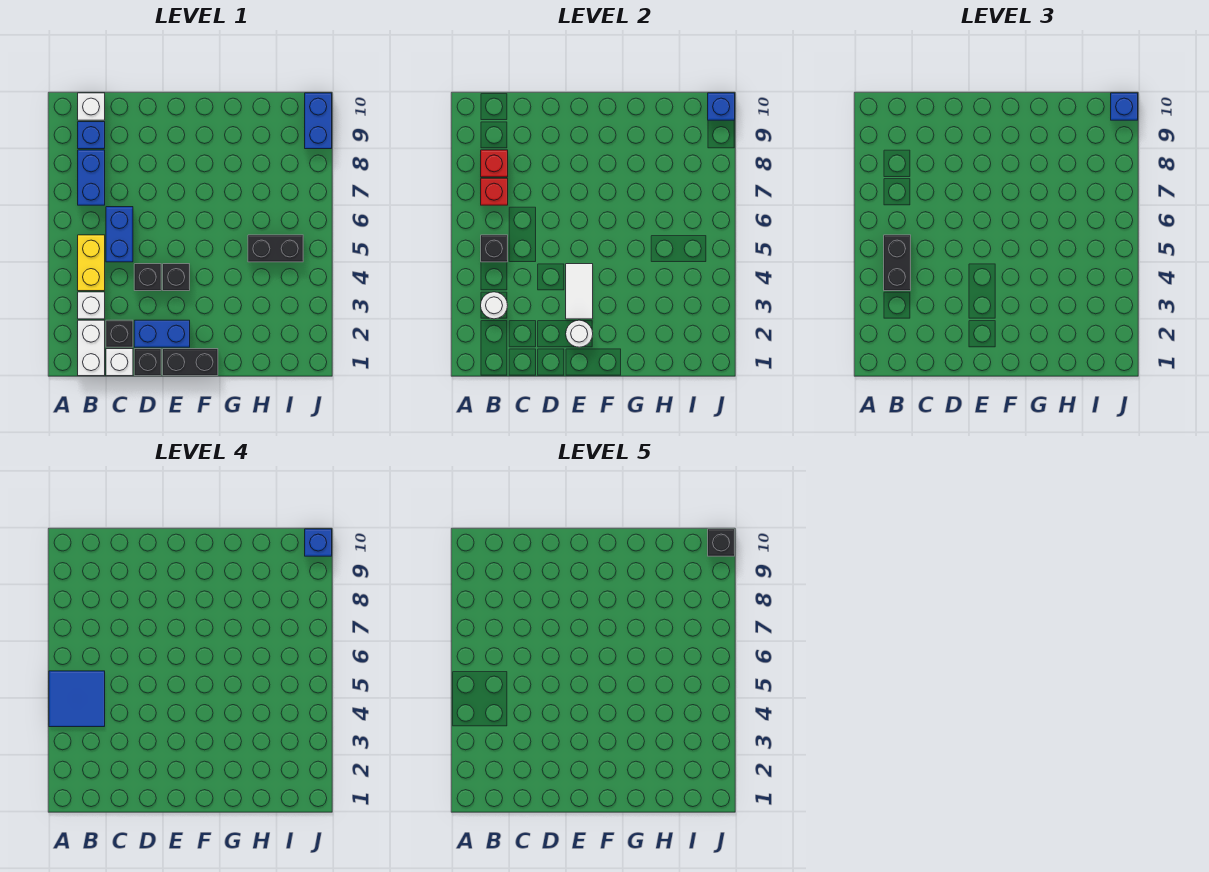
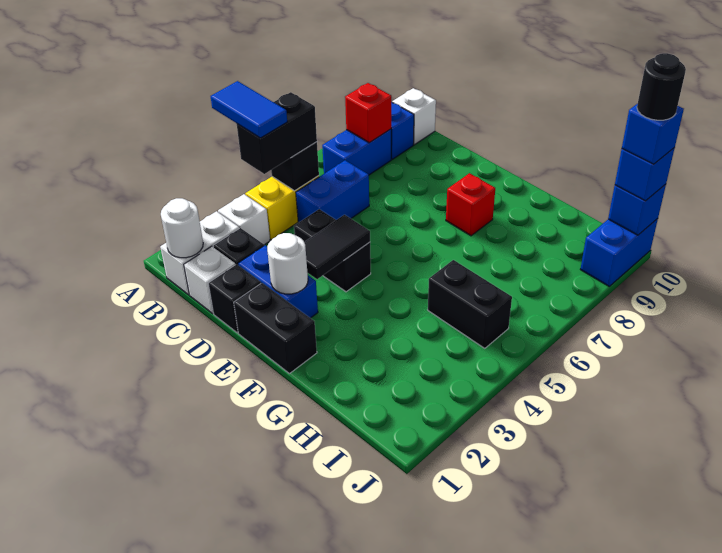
blue 2x2 tile [49,671,105,727] -> blue 1x2 tile [211,81,287,138]
white 1x1 round brick [481,292,508,319] -> white 1x1 round brick moved to [161,198,203,258]
red 1x1 brick [481,178,508,205] -> red 1x1 brick moved to [446,173,495,236]
white 1x2 tile [566,264,593,319] -> black 1x2 tile [304,215,370,279]
black 1x1 brick [708,529,735,556] -> black 1x1 round brick [637,53,686,120]

